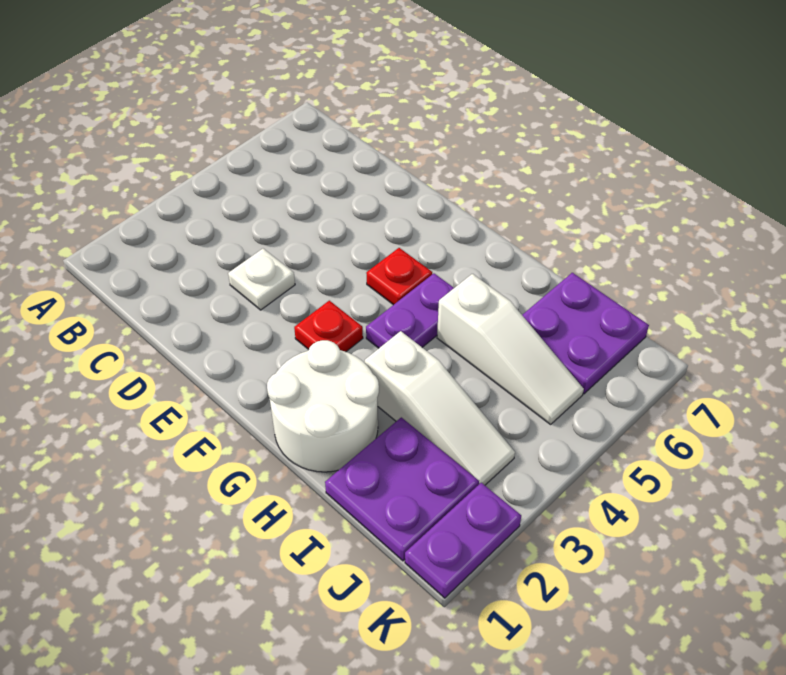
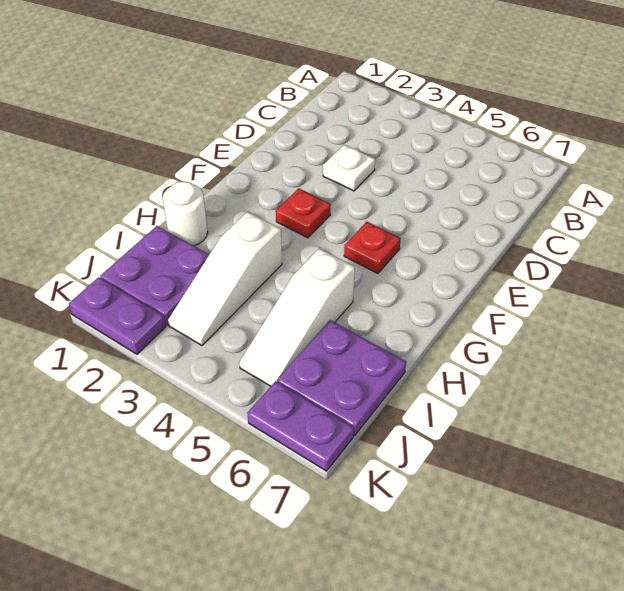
white 2x2 round brick [267,340,379,472] -> white 1x1 round brick [163,181,208,246]
purple 1x2 plate [366,274,454,348] -> purple 1x2 plate moved to [247,381,354,471]

